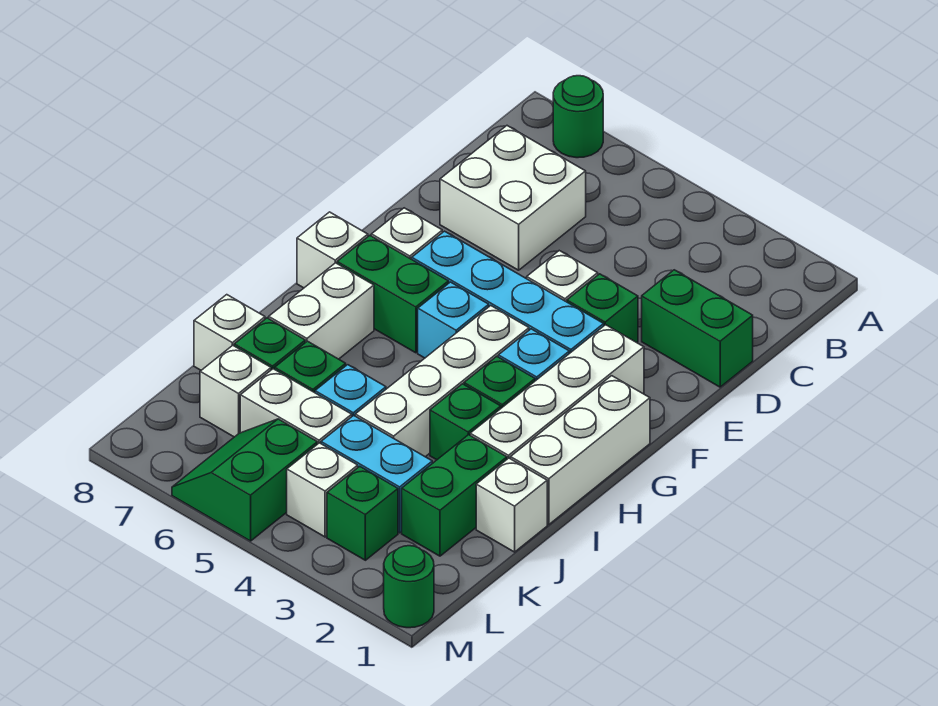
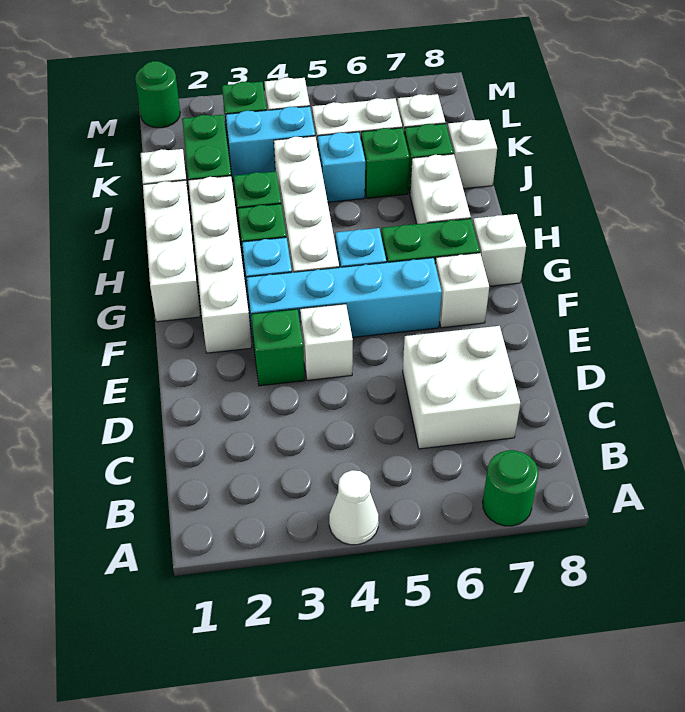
none -> white 1x1 cone [329,470,379,545]
green 1x2 brick [642,270,753,387] -> none
green 2x2 slope [172,419,317,541] -> none

